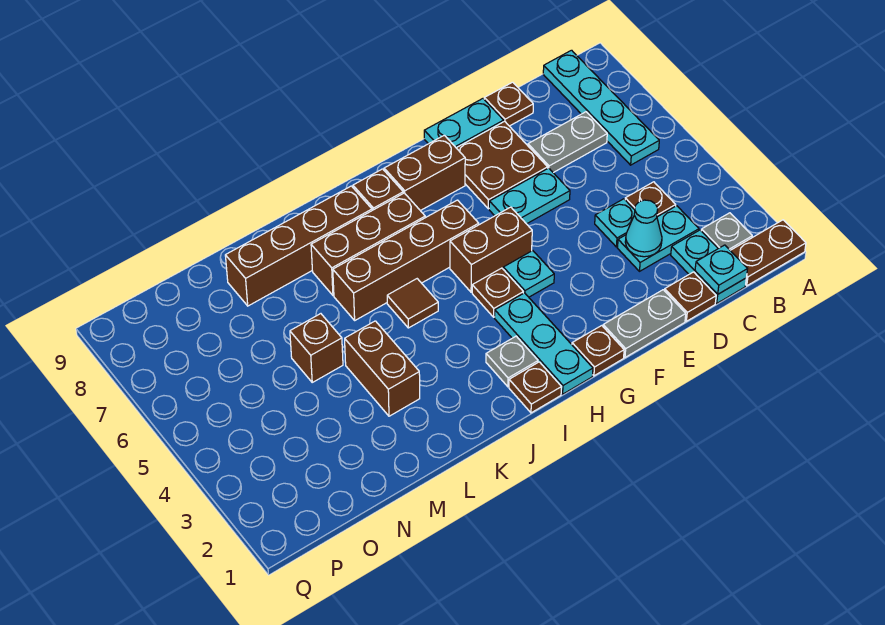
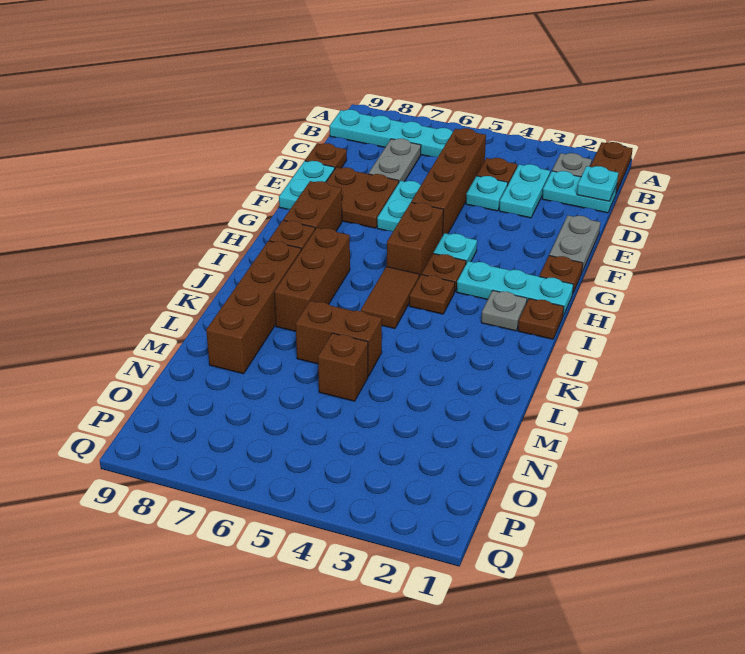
brown 1x1 plate [665,272,716,321] -> brown 1x1 plate moved to [409,274,455,314]
cyan 1x1 cone [625,200,662,257] -> none
brown 1x4 brick [333,200,479,320] -> brown 1x4 brick moved to [411,128,486,235]
brown 1x1 tile [387,279,438,328] -> brown 1x2 tile [361,267,419,329]
brown 1x2 brick [345,321,420,416] -> brown 1x2 brick moved to [296,301,382,376]

